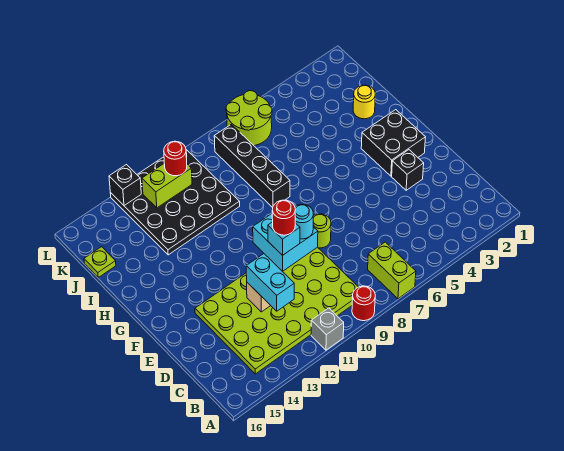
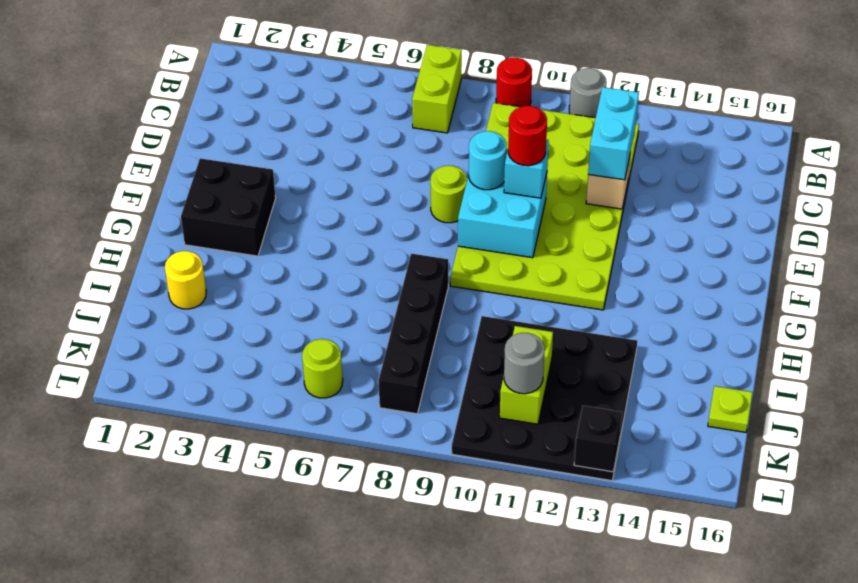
grey 1x1 brick [311,308,344,350] -> grey 1x1 round brick [569,68,607,118]
lime 4x6 plate [195,247,358,374] -> lime 4x6 plate turned to [450,103,639,310]
black 1x1 brick [392,150,424,190] -> none
lime 2x2 round brick [226,91,272,146] -> lime 1x1 round brick [302,339,343,398]
lime 1x2 brick [142,164,192,208] -> lime 1x2 brick turned to [500,326,553,424]
red 1x1 round brick [164,141,187,176] -> grey 1x1 round brick [504,333,545,394]

